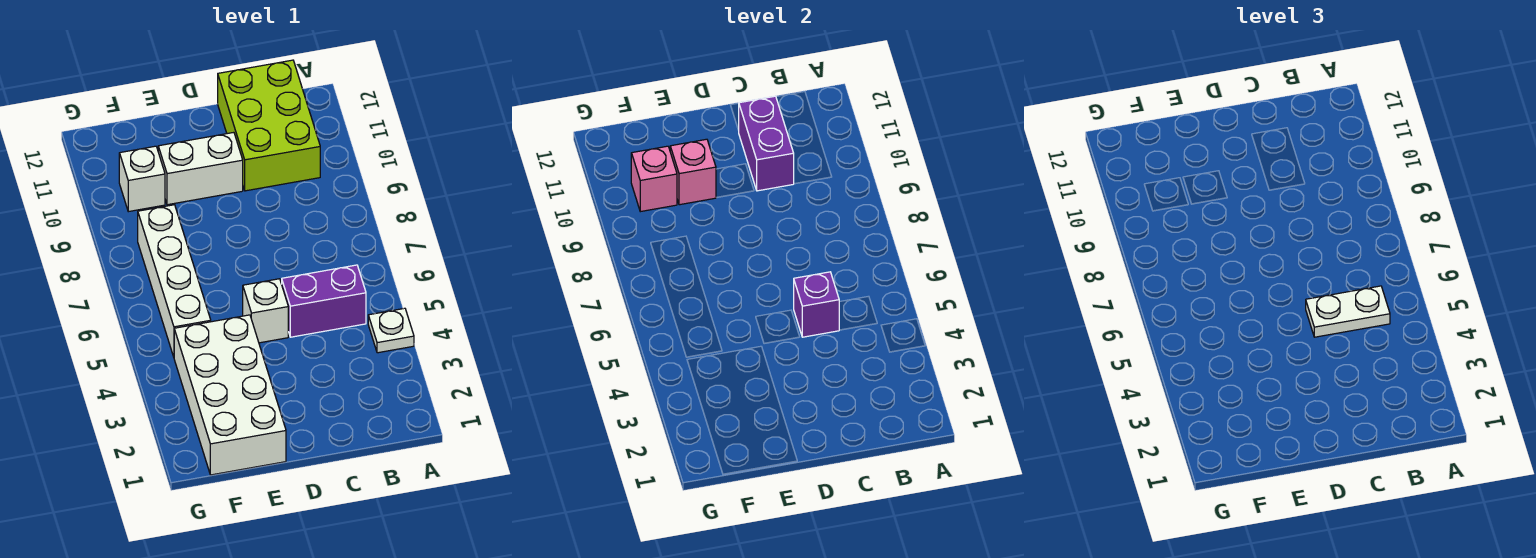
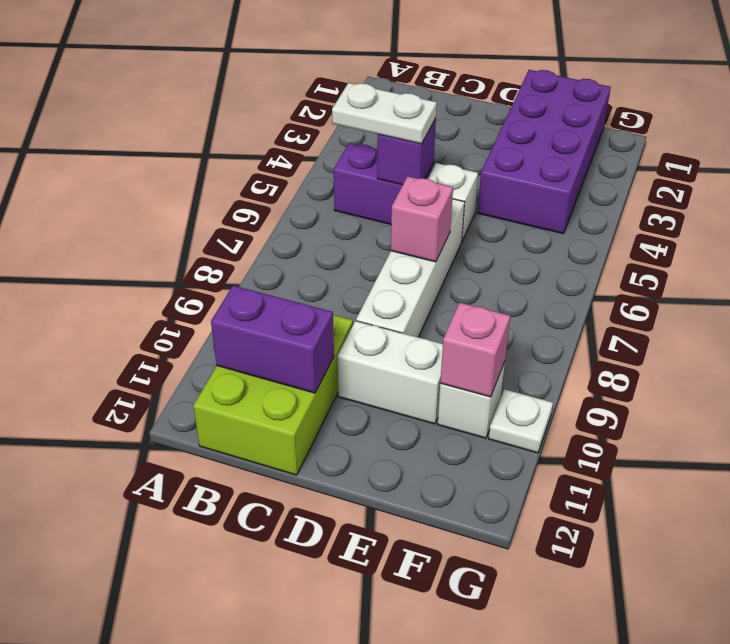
white 1x1 plate [368,308,414,353] -> white 1x1 plate moved to [489,389,553,453]
purple 1x2 brick [739,96,794,191] -> purple 1x2 brick turned to [211,286,334,393]
white 2x4 brick [174,315,286,475] -> purple 2x4 brick [477,70,611,234]
pink 1x1 brick [670,139,716,205] -> pink 1x1 brick moved to [391,176,453,262]
white 1x4 brick [138,205,211,357] -> white 1x4 brick moved to [356,199,465,337]

